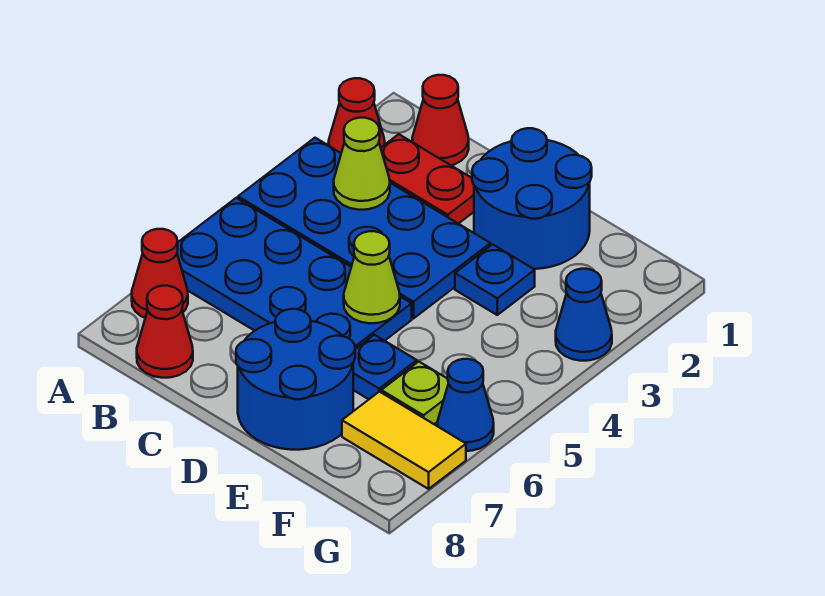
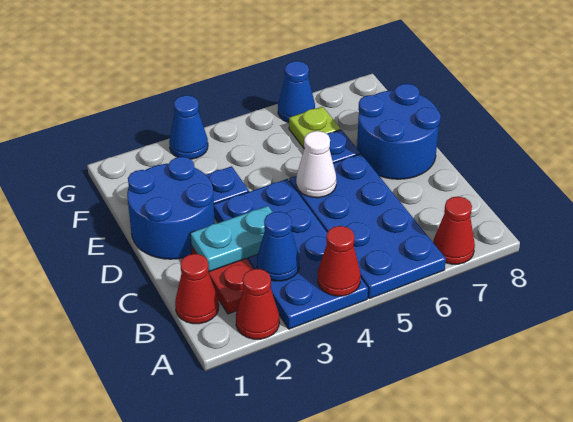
lime 1x1 cone [334,118,390,210] -> blue 1x1 cone [257,211,299,281]
red 1x1 cone [137,286,193,378] -> red 1x1 cone moved to [318,226,361,296]
none -> cyan 1x2 plate [190,206,272,272]
lime 1x1 cone [344,231,400,323] -> white 1x1 cone [296,131,336,198]
yellow 1x2 tile [342,392,466,489] -> none

